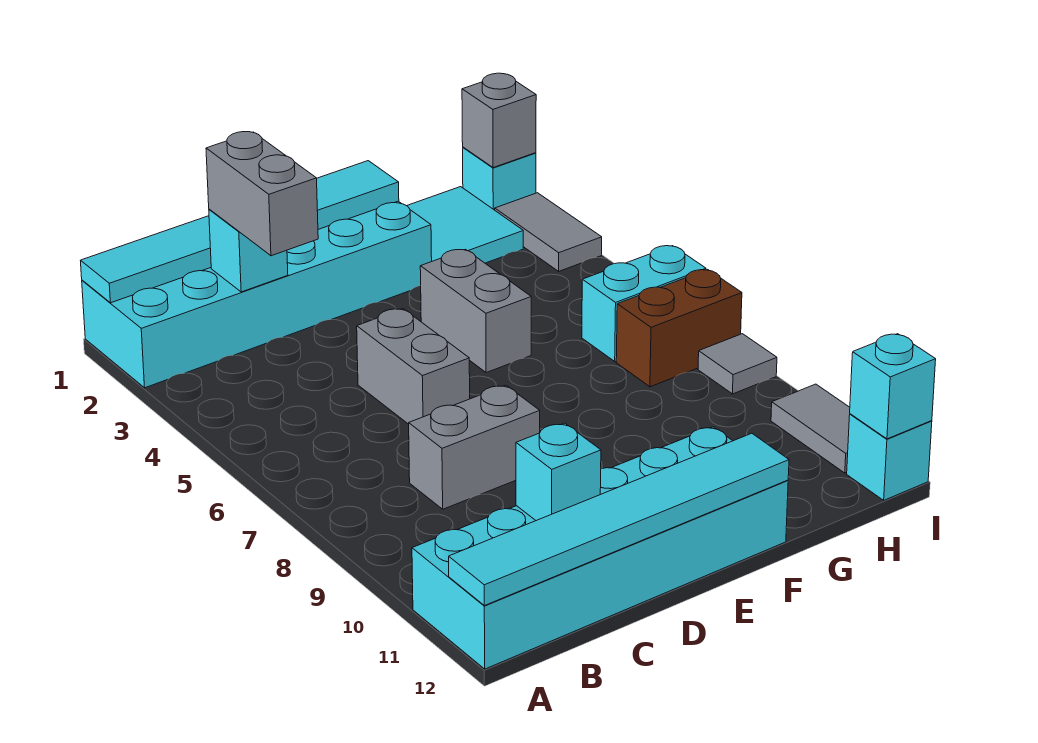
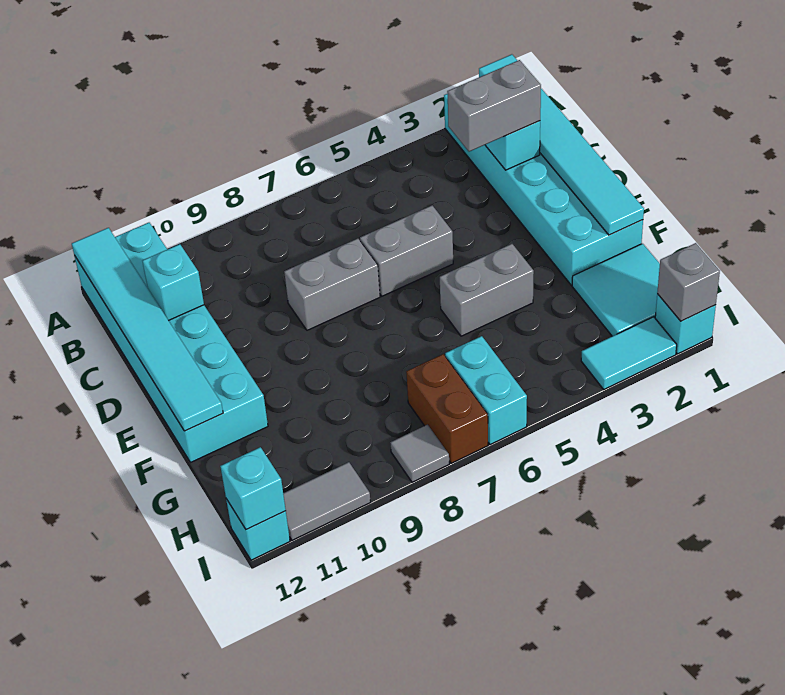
grey 1x2 brick [409,385,540,509] -> grey 1x2 brick turned to [284,239,380,330]
grey 1x2 tile [495,193,602,271] -> cyan 1x2 tile [581,317,677,389]

